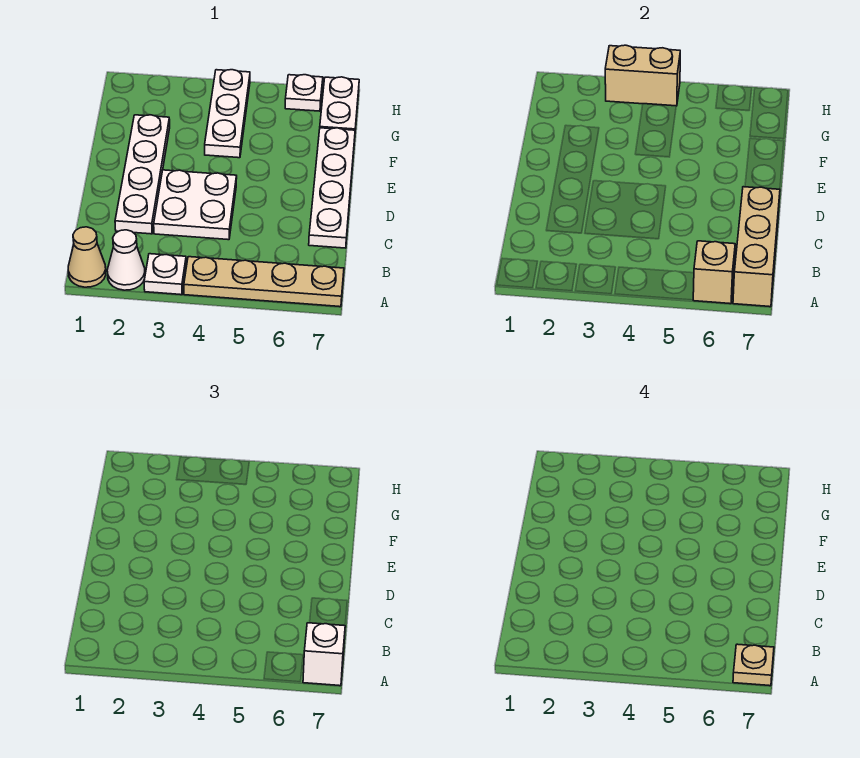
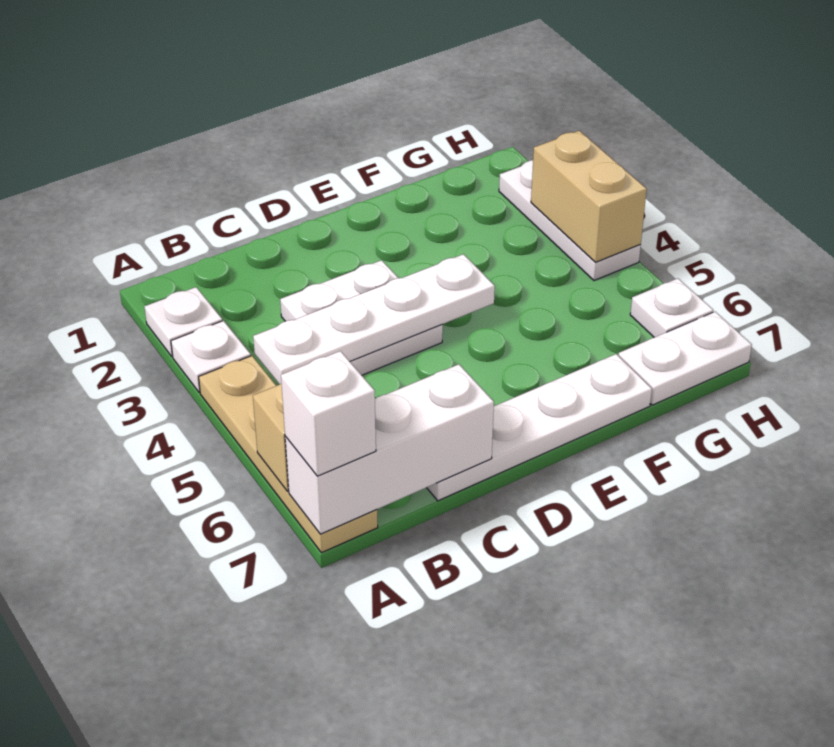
tan 1x1 cone [68,227,106,287] -> none
white 1x1 cone [107,230,145,290] -> white 1x1 plate [145,287,222,356]
tan 1x3 brick [733,187,780,307] -> white 1x3 brick [285,364,494,534]
tan 1x1 plate [733,644,774,686] -> none
white 1x4 plate [115,115,170,234] -> white 1x4 plate moved to [253,254,495,385]
white 1x3 plate [205,70,250,158] -> white 1x3 plate turned to [499,160,641,281]

